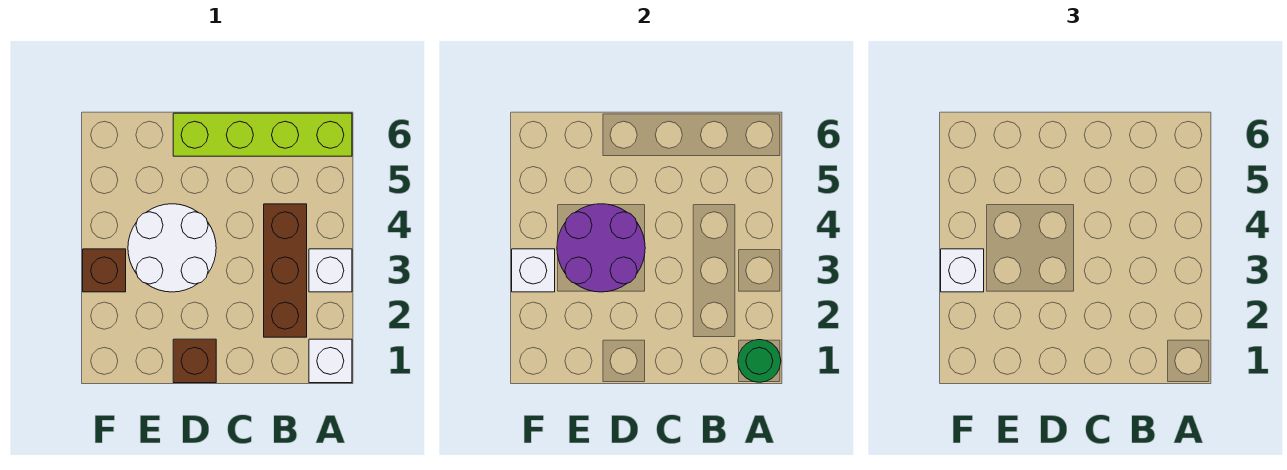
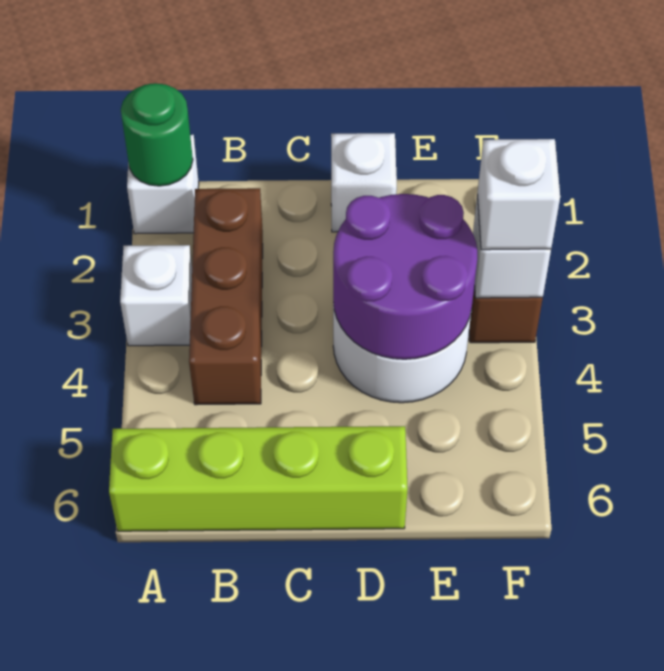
brown 1x1 brick [173,339,216,383] -> white 1x1 brick [331,133,397,232]

